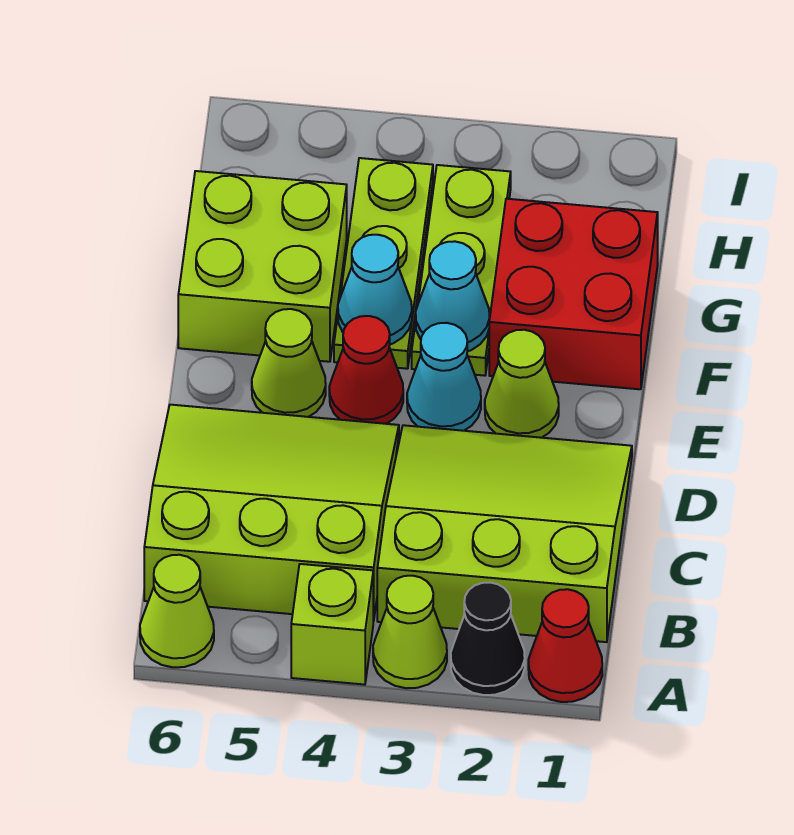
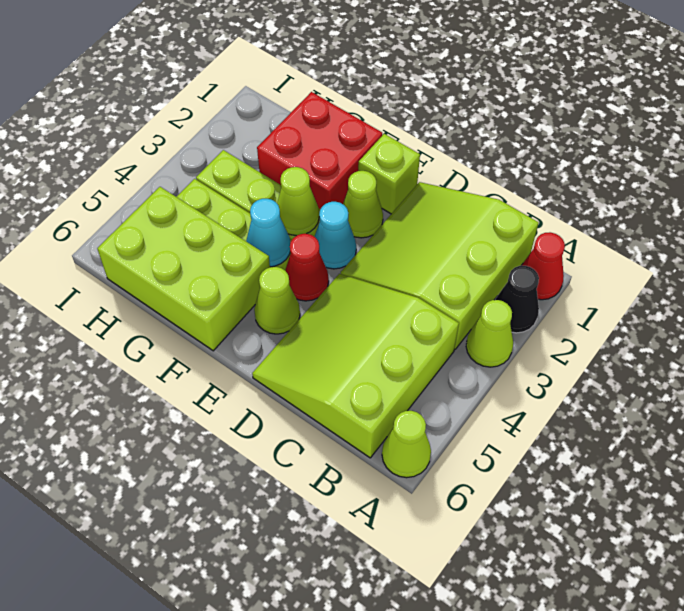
lime 1x1 brick [291,564,373,685] -> lime 1x1 brick moved to [358,134,420,214]
cyan 1x1 cone [416,241,490,351] -> lime 1x1 cone [277,167,319,236]
lime 2x2 brick [178,171,347,362] -> lime 2x3 brick [97,187,270,351]

